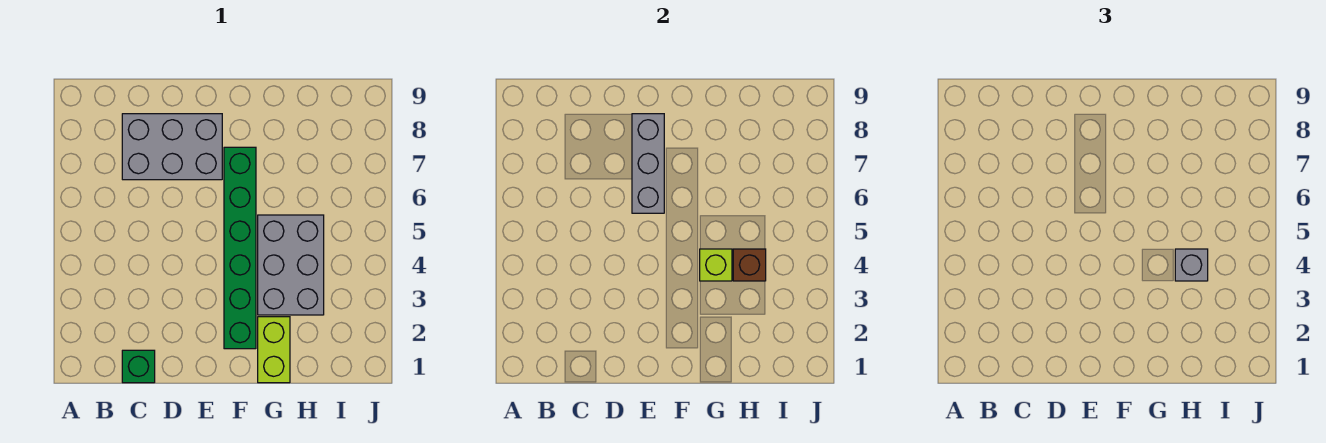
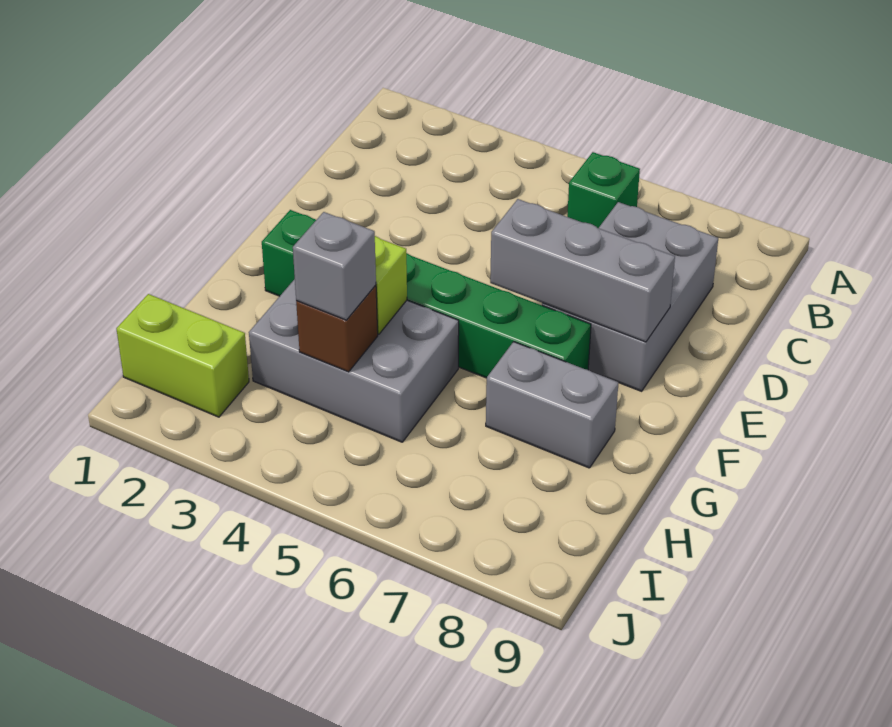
green 1x1 brick [122,350,155,383] -> green 1x1 brick moved to [567,152,640,228]
lime 1x2 brick [258,317,290,383] -> lime 1x2 brick moved to [116,294,249,417]
none -> grey 1x2 brick [486,342,619,468]

